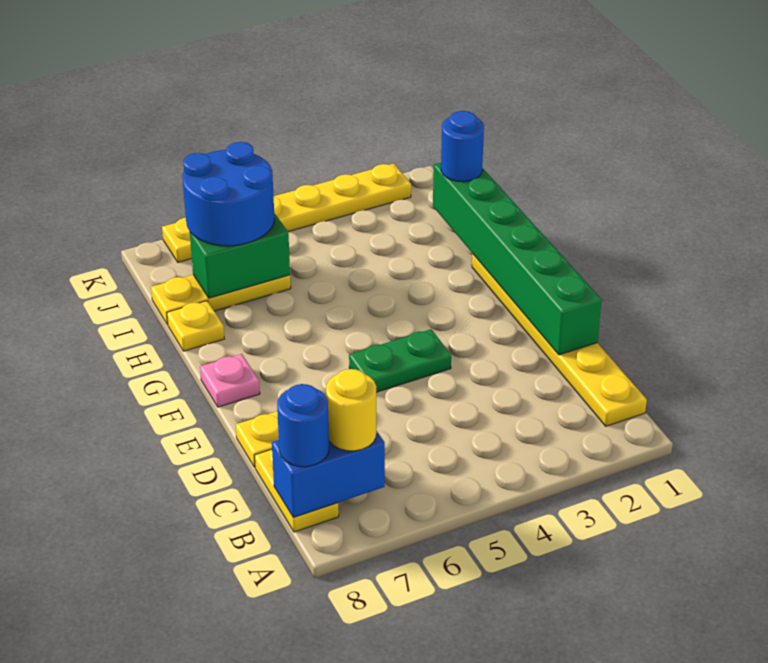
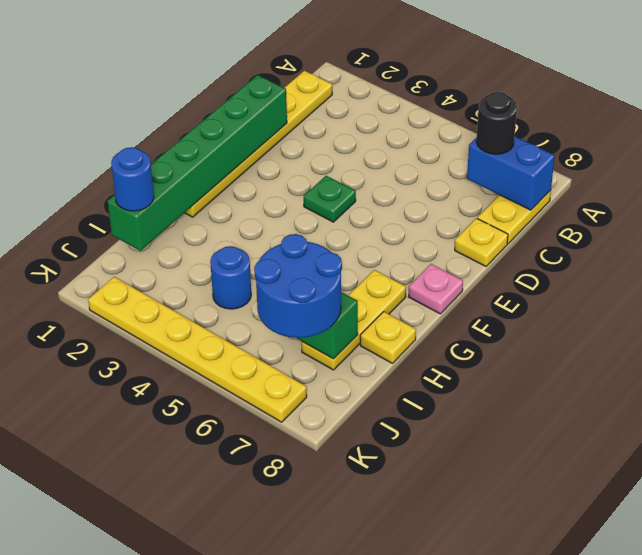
yellow 1x1 round brick [326,369,376,451] -> black 1x1 round brick [476,92,517,154]
blue 1x1 round brick [277,384,329,467] -> blue 1x1 round brick moved to [210,246,251,309]
green 1x2 plate [349,329,451,392] -> green 1x1 plate [304,176,356,222]
yellow 1x3 plate [151,275,291,325] -> yellow 1x3 plate turned to [302,270,406,370]

